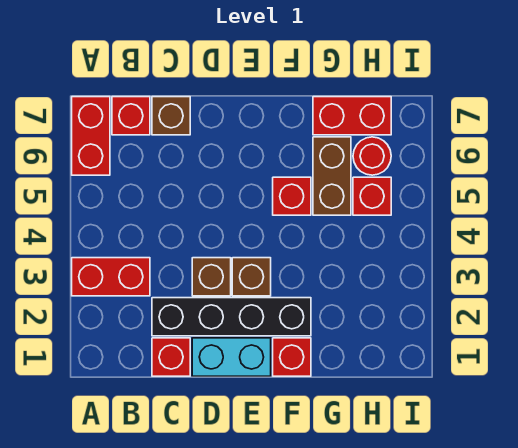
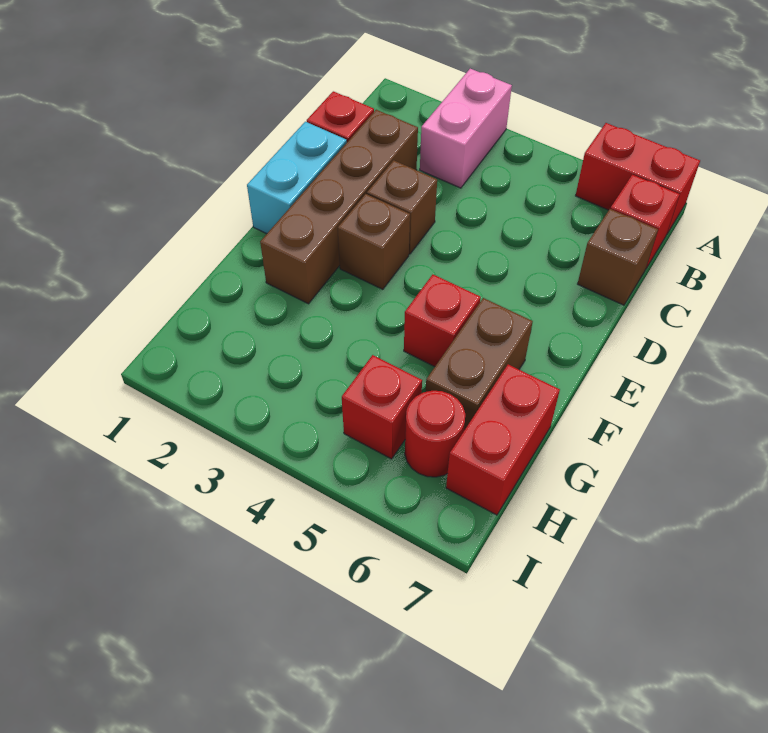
red 1x2 brick [72,258,150,296] -> pink 1x2 brick [420,69,512,188]
black 1x4 brick [152,298,311,336] -> brown 1x4 brick [260,110,418,304]
red 1x1 brick [273,338,311,376] -> none
brown 1x2 brick [313,137,351,215] -> brown 1x2 brick turned to [426,298,533,430]

